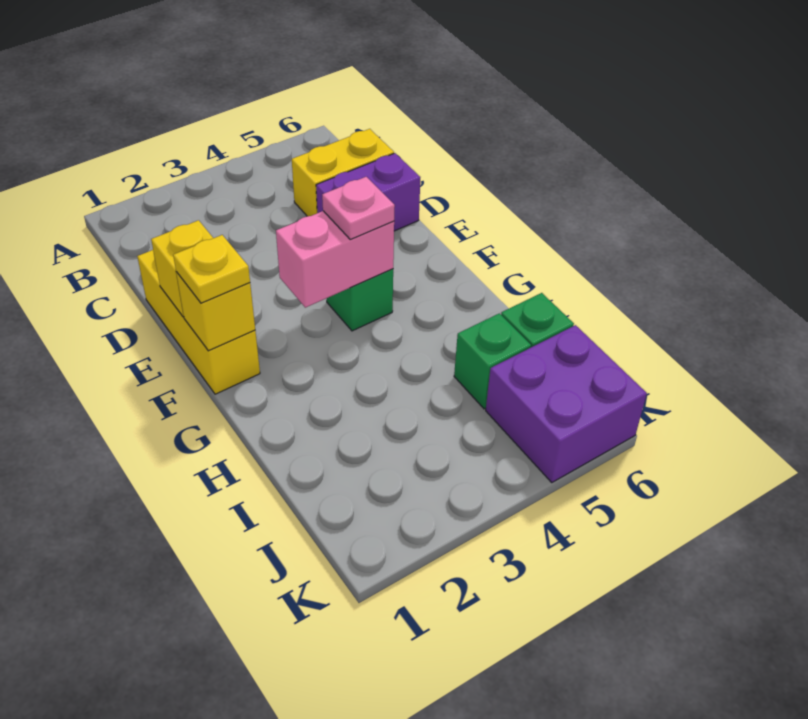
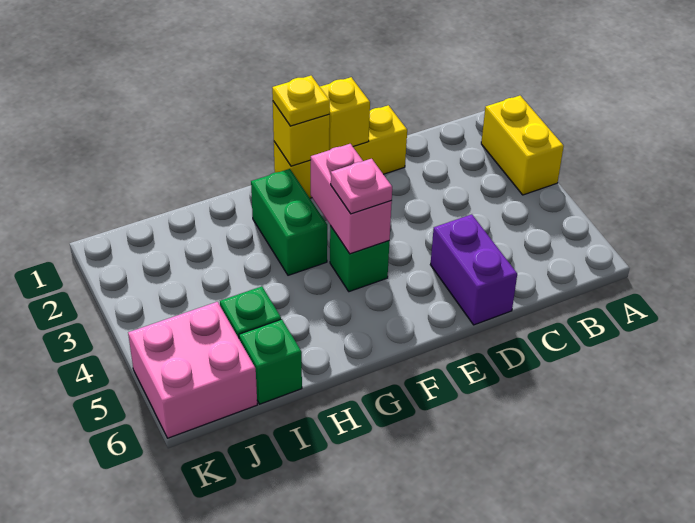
yellow 1x2 brick [292,129,394,216] -> yellow 1x2 brick moved to [481,96,564,195]
none -> green 1x2 brick [251,169,327,275]
purple 2x2 brick [486,325,647,483] -> pink 2x2 brick [128,302,257,438]

